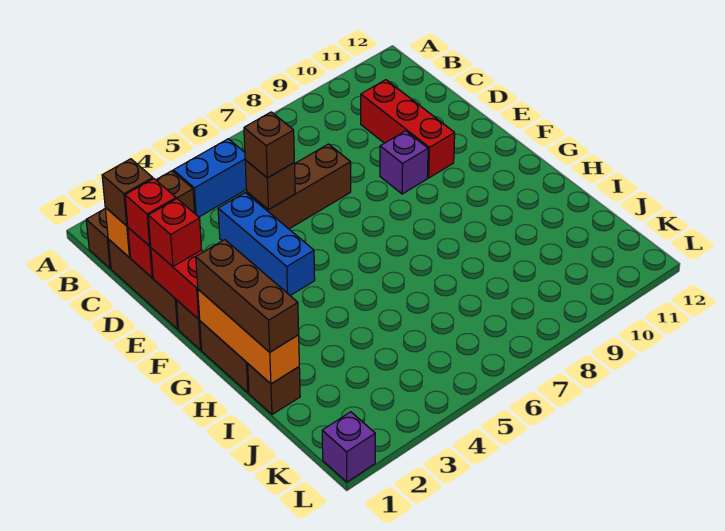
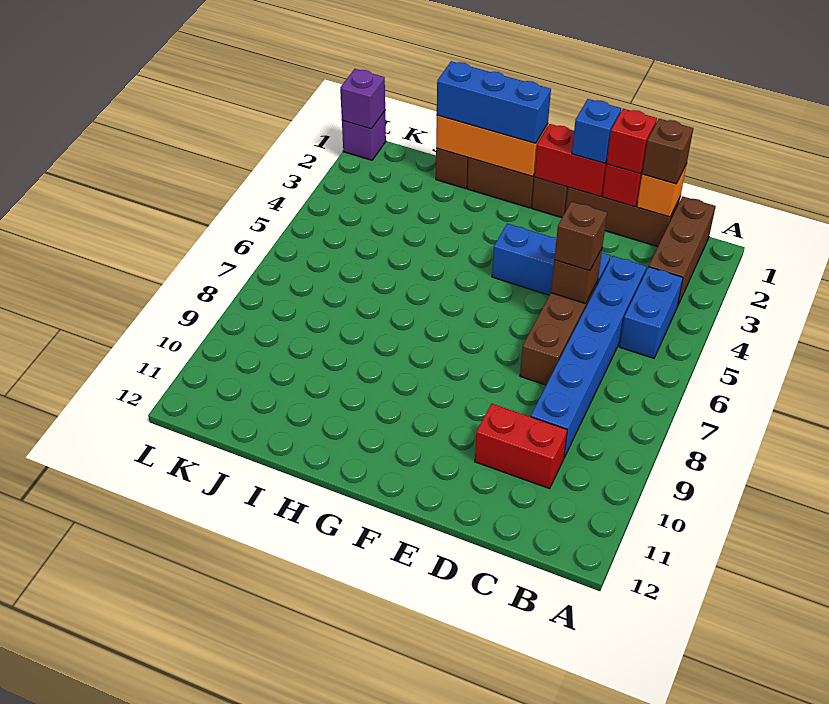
none -> blue 1x6 brick [531,256,646,457]
red 1x3 brick [361,80,455,178] -> red 1x2 brick [475,404,567,488]
red 1x1 brick [148,199,202,267] -> blue 1x1 brick [572,99,621,163]
purple 1x1 brick [380,131,428,194] -> purple 1x1 brick moved to [340,69,385,129]
brown 1x3 brick [196,240,299,352] -> blue 1x3 brick [437,61,551,143]

